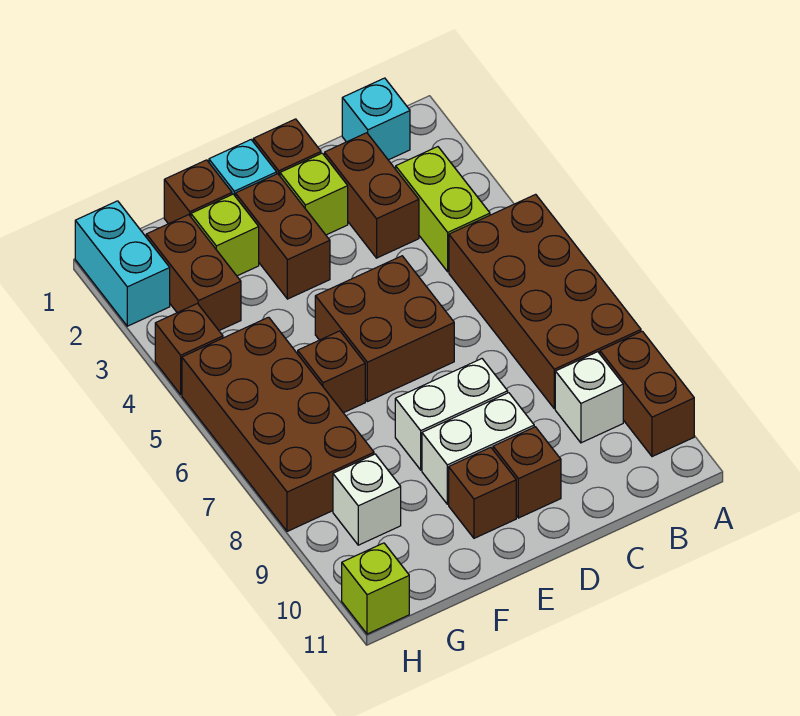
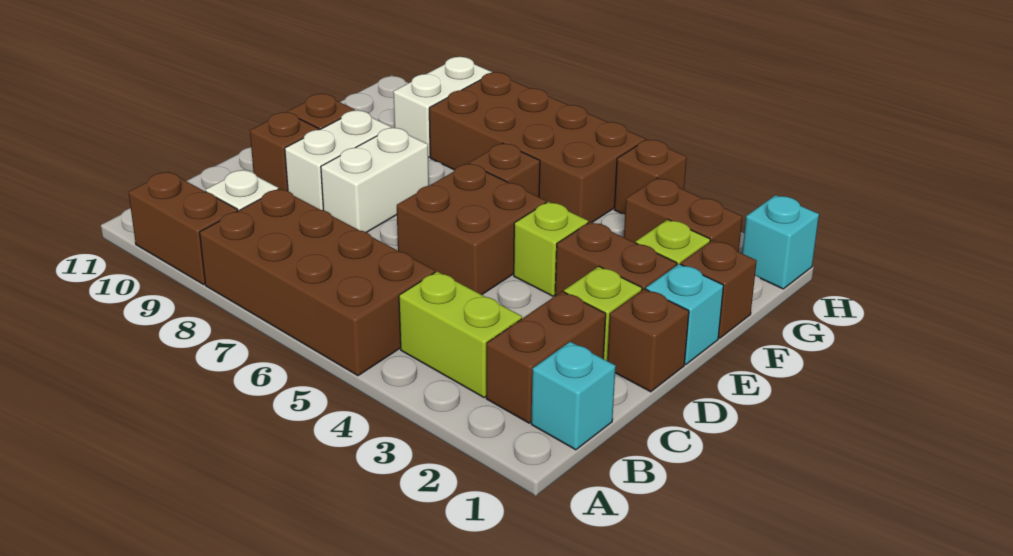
brown 1x2 brick [325,133,419,258] -> brown 1x2 brick turned to [486,291,606,423]
white 1x1 brick [333,454,401,545] -> white 1x2 brick [393,57,492,157]
cyan 1x2 brick [75,201,170,326] -> cyan 1x1 brick [742,195,819,289]
lime 1x1 brick [342,543,409,634] -> lime 1x1 brick moved to [514,202,588,296]

